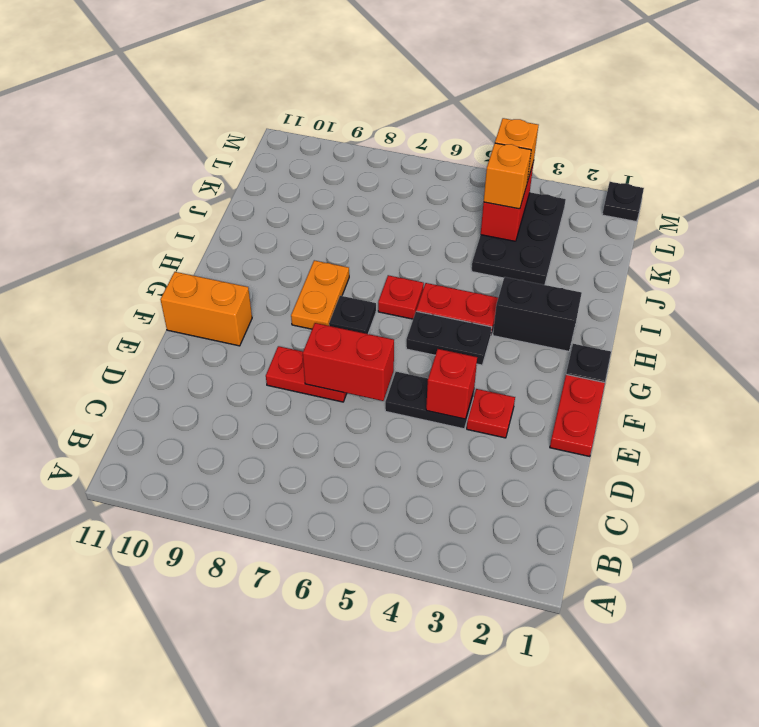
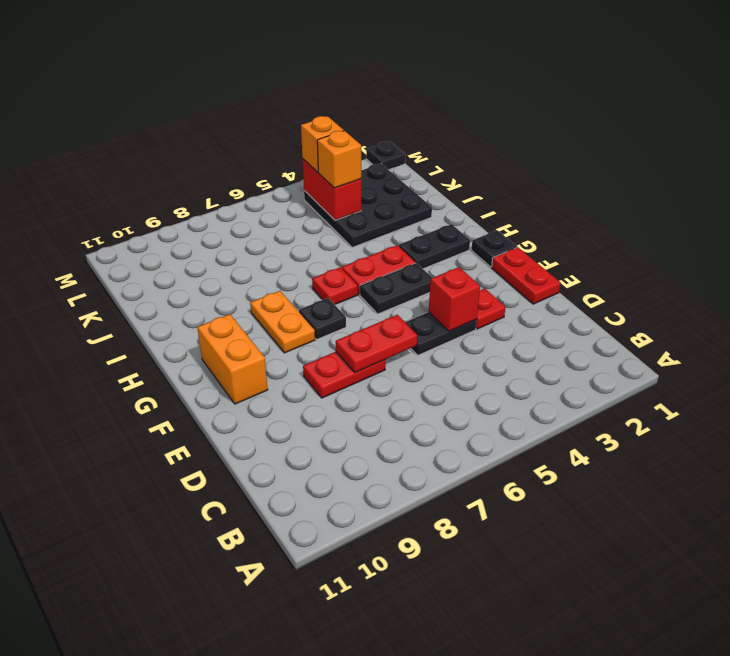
red 1x2 brick [303,323,394,401] -> red 1x2 plate [336,315,417,373]
orange 1x2 brick [160,272,252,346] -> orange 1x2 brick turned to [197,314,268,404]
black 1x2 brick [493,277,582,351] -> black 1x2 plate [399,224,470,269]
black 2x3 plate [472,192,566,285] -> black 3x3 plate [304,164,432,247]

